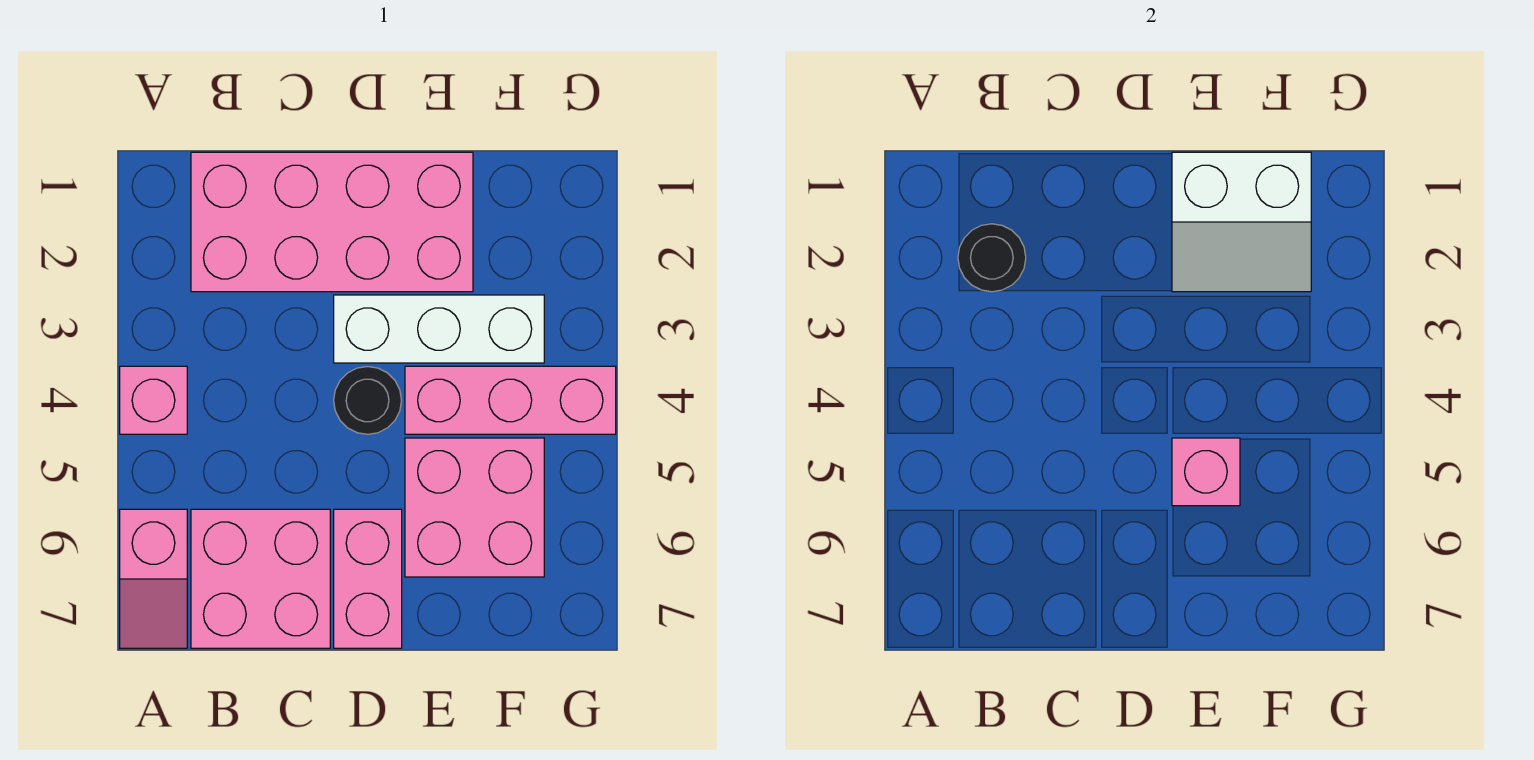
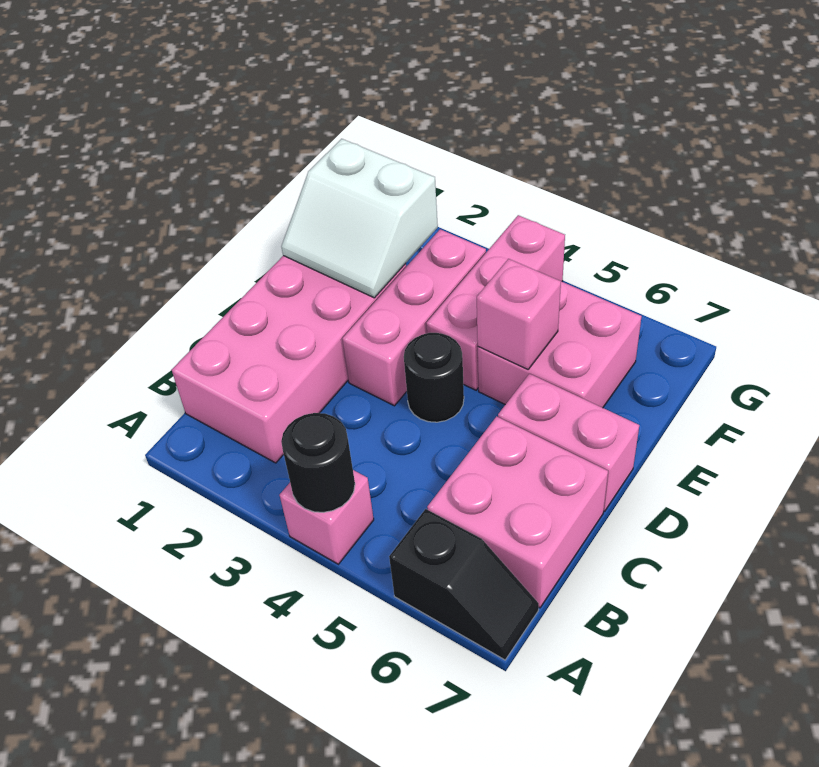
pink 1x2 slope [120,509,187,648] -> black 1x2 slope [389,509,539,660]
black 1x1 round brick [958,224,1026,292] -> black 1x1 round brick moved to [281,413,355,512]
white 1x3 brick [334,295,544,363] -> pink 1x3 brick [342,229,486,406]
white 2x2 slope [1172,152,1311,292] -> white 2x2 slope turned to [281,139,438,298]

